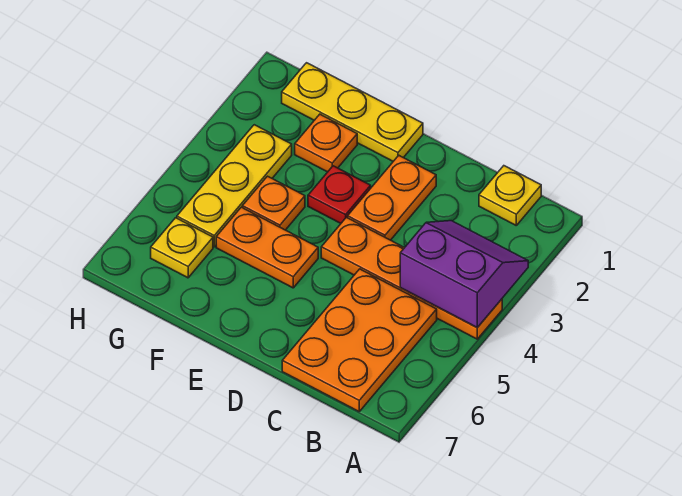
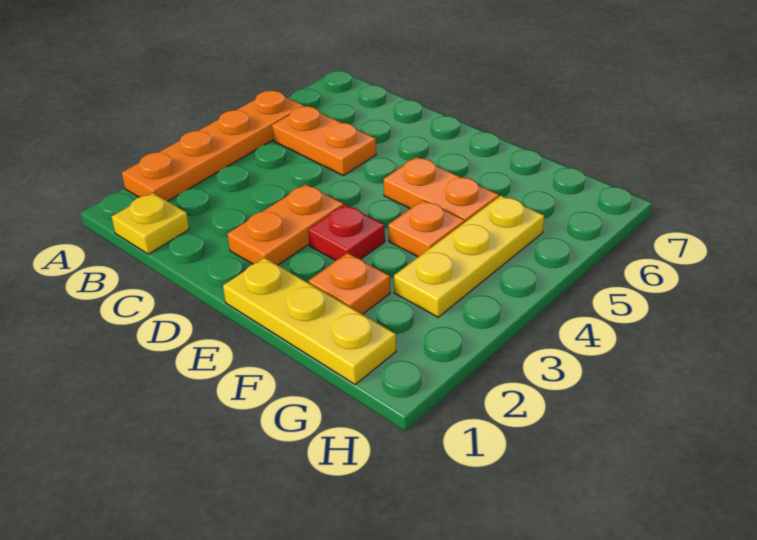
purple 2x2 slope [400,221,528,328] -> none
orange 1x4 plate [321,217,502,339] -> orange 1x4 plate turned to [122,91,304,201]
orange 2x3 plate [282,269,437,411] -> orange 1x2 plate [272,106,376,176]
yellow 1x1 plate [151,218,213,278] -> none

